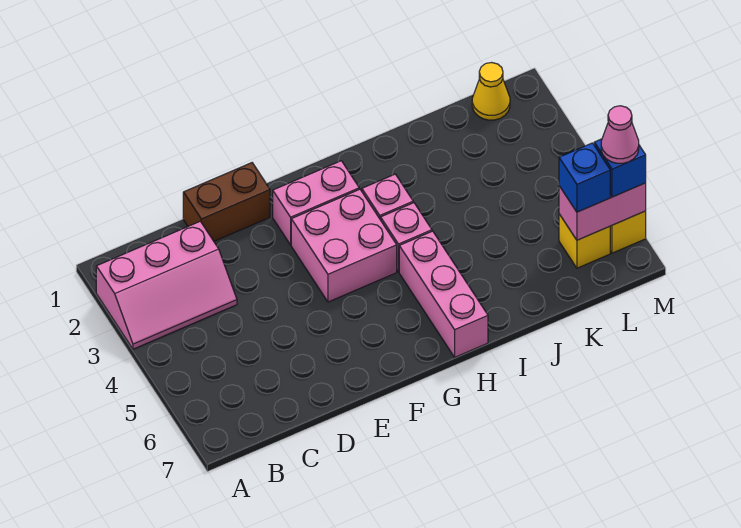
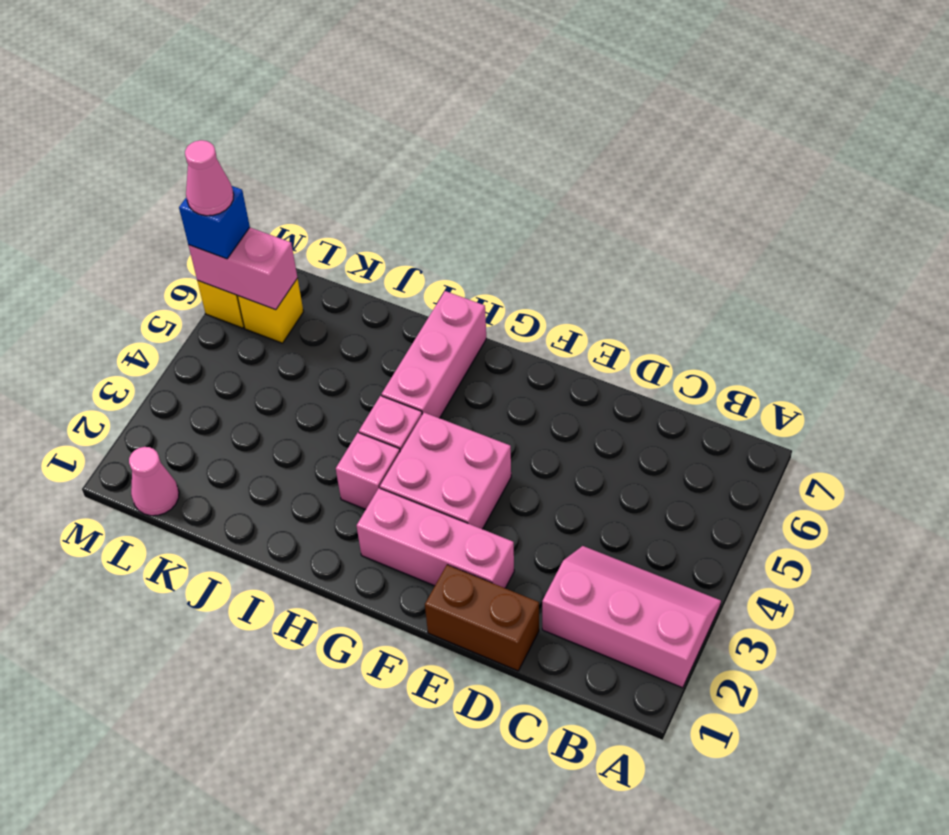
pink 1x2 brick [273,161,359,245] -> pink 1x3 brick [357,488,514,588]
yellow 1x1 cone [472,63,510,120] -> pink 1x1 cone [129,447,179,516]
blue 1x1 brick [559,143,610,212] -> none

